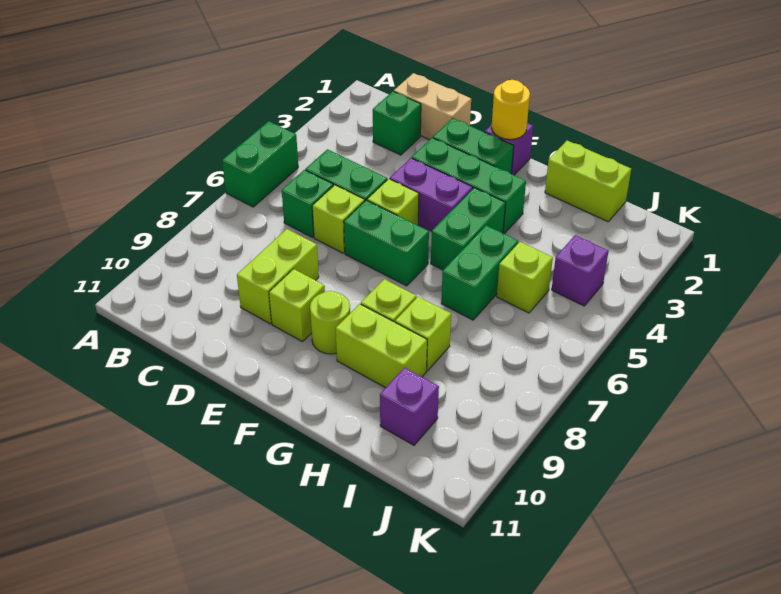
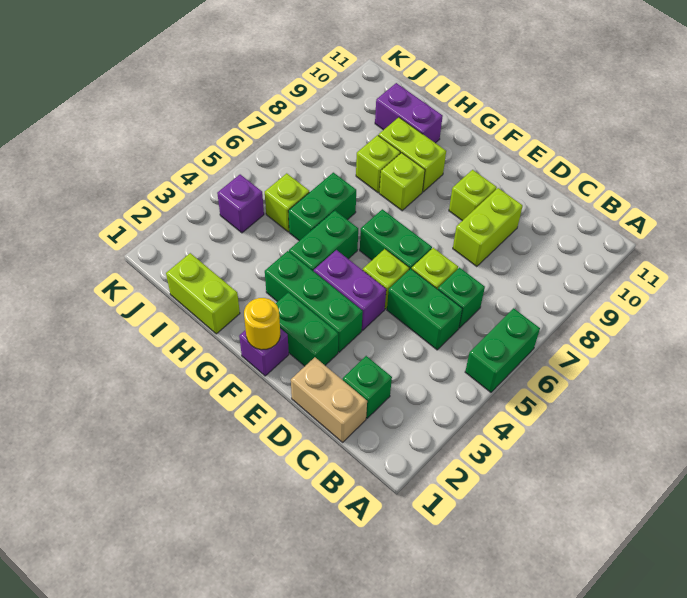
lime 1x1 round brick [310,291,350,354] -> none
purple 1x1 brick [380,368,439,445] -> purple 1x2 brick [375,83,443,143]

